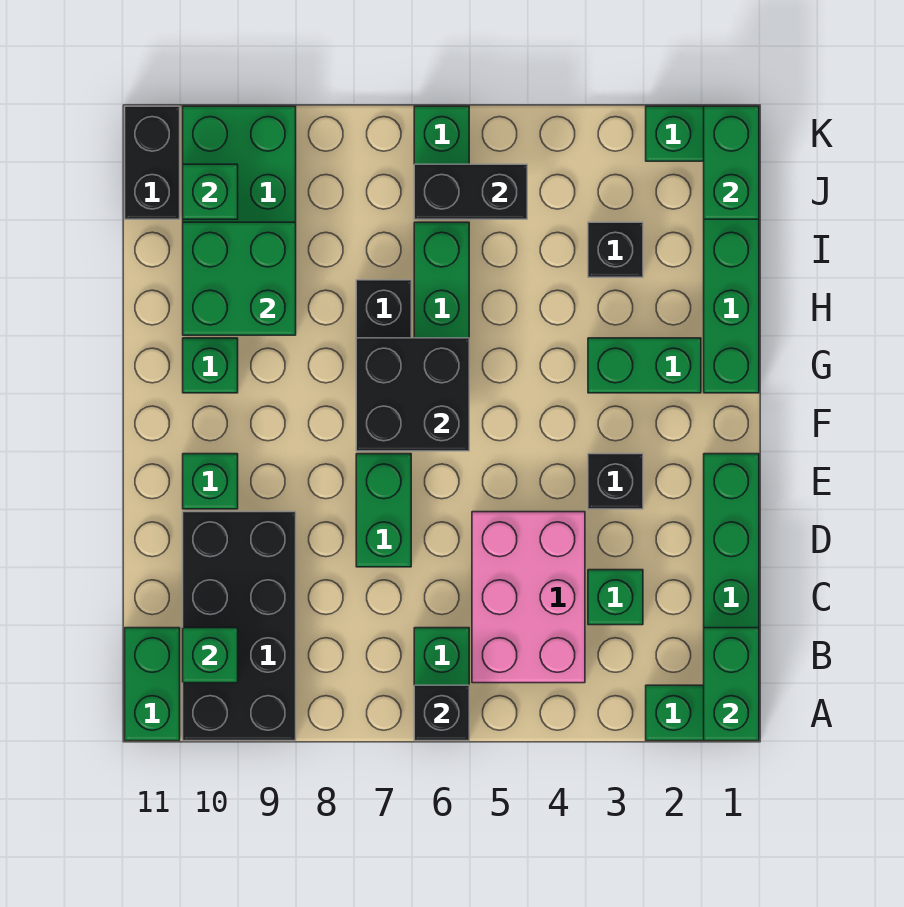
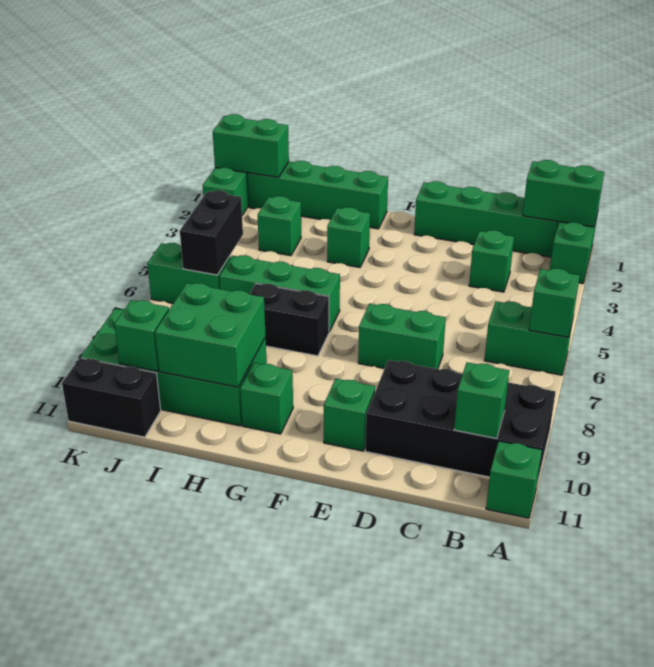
black 1x1 brick [414,685,469,741] -> green 1x1 brick [529,269,580,337]
green 1x2 brick [125,628,180,741] -> green 1x1 brick [486,441,542,518]
pink 2x3 brick [472,512,585,683] -> none
black 1x1 brick [588,454,643,509] -> none
black 2x2 brick [356,338,469,451] -> none
green 1x2 brick [588,338,701,393] -> green 1x1 brick [327,207,370,267]
black 1x1 brick [588,222,643,277] -> green 1x1 brick [258,196,301,256]

